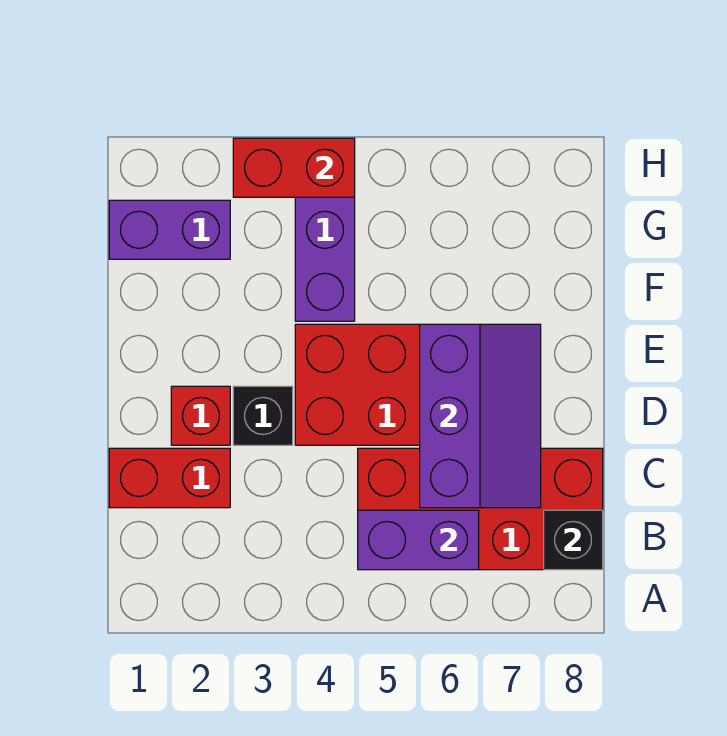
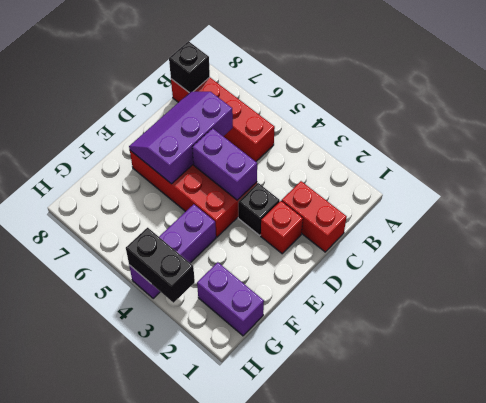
red 2x4 brick [358,448,603,570] -> red 1x4 brick [171,77,275,162]
purple 1x2 brick [358,510,479,570] -> purple 1x2 brick moved to [192,128,257,200]
red 1x2 brick [233,138,355,197] -> black 1x2 brick [126,228,195,303]

